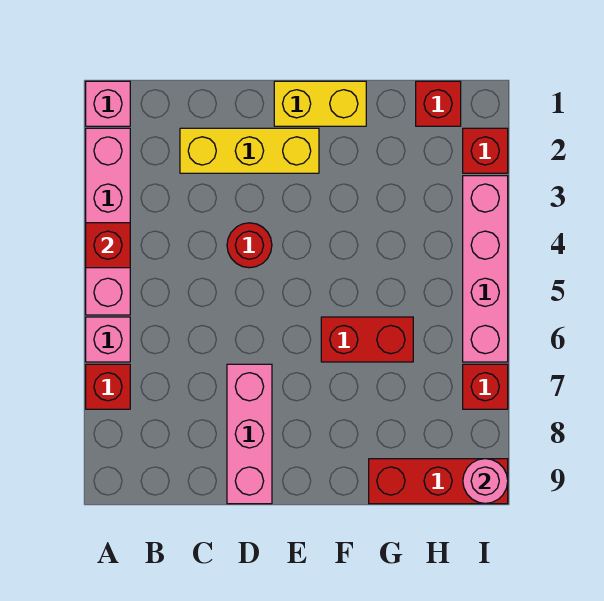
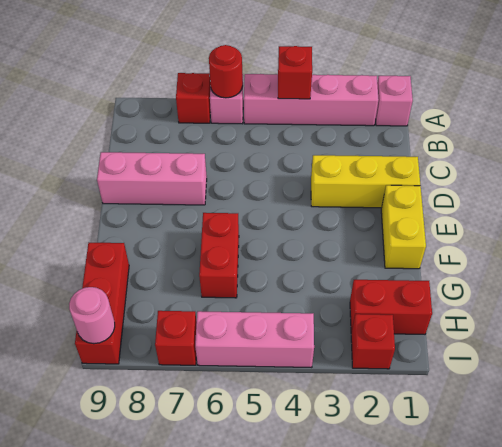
yellow 1x3 brick [180,128,319,173] -> yellow 1x3 brick turned to [311,155,420,208]
red 1x1 round brick [227,223,272,268] -> red 1x1 round brick moved to [209,45,243,98]
red 1x1 brick [416,81,461,126] -> red 1x2 brick [350,280,432,334]
pink 1x4 brick [463,176,508,362] -> pink 1x3 brick [195,311,314,367]

